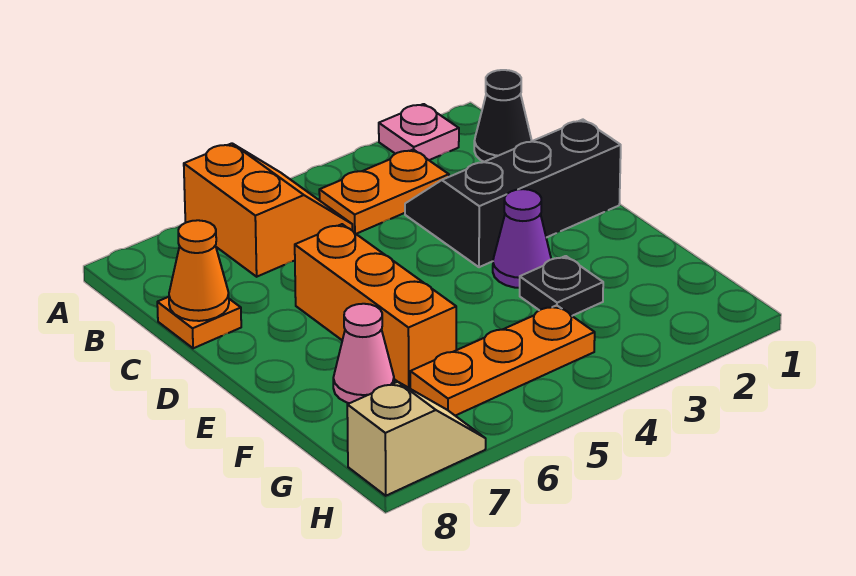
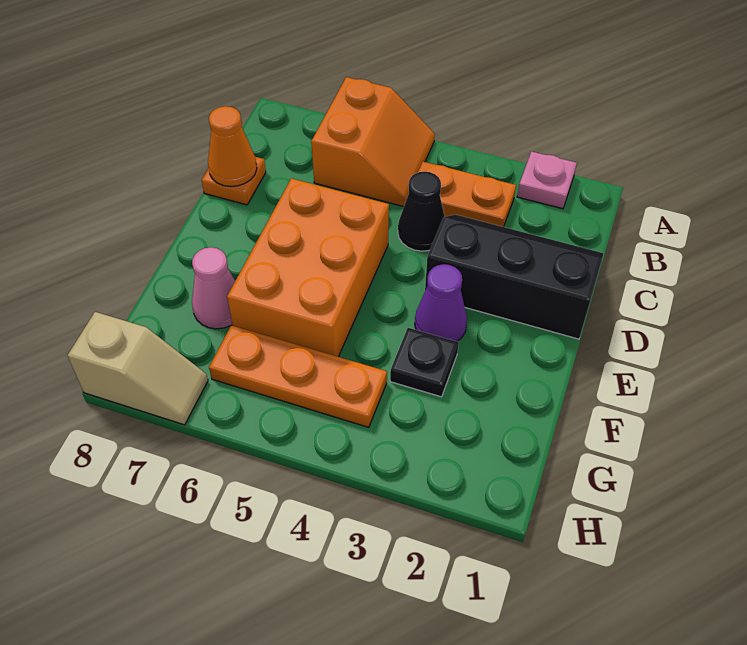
black 1x1 cone [474,70,531,162] -> black 1x1 cone moved to [398,171,445,251]
orange 1x3 brick [295,224,456,388] -> orange 2x3 brick [227,178,389,357]

